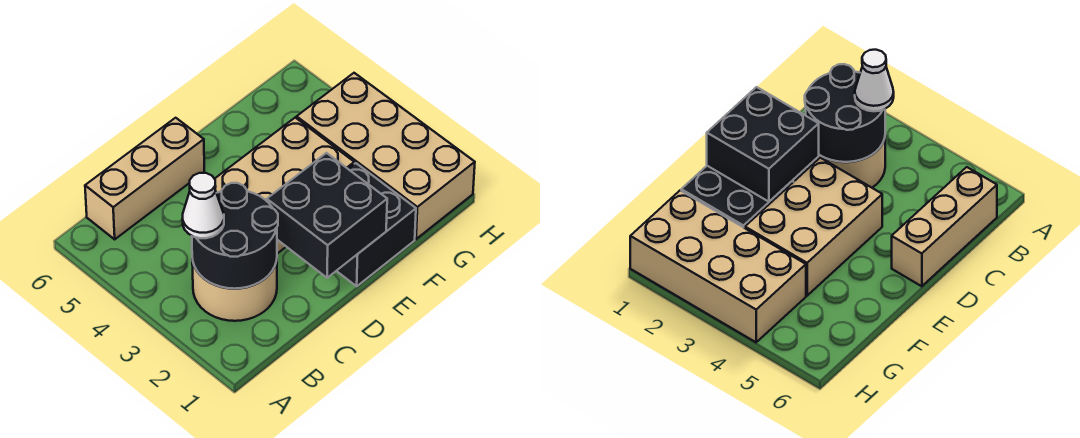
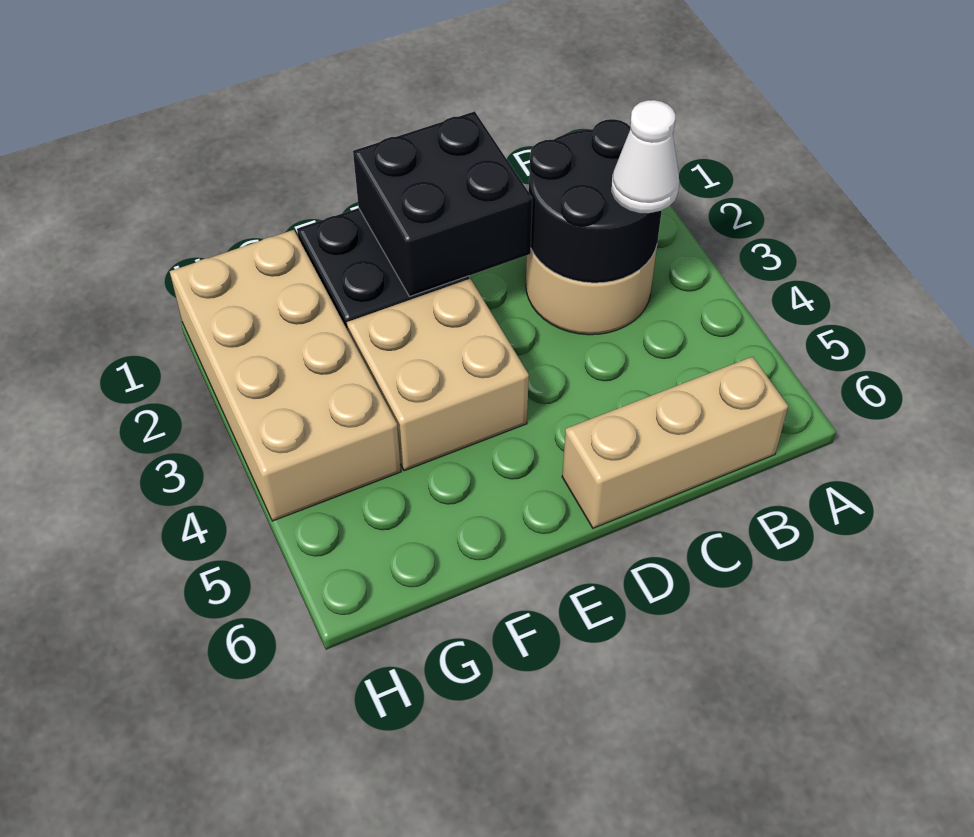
tan 2x3 brick [215,118,354,254] -> tan 2x2 brick [347,279,529,471]

